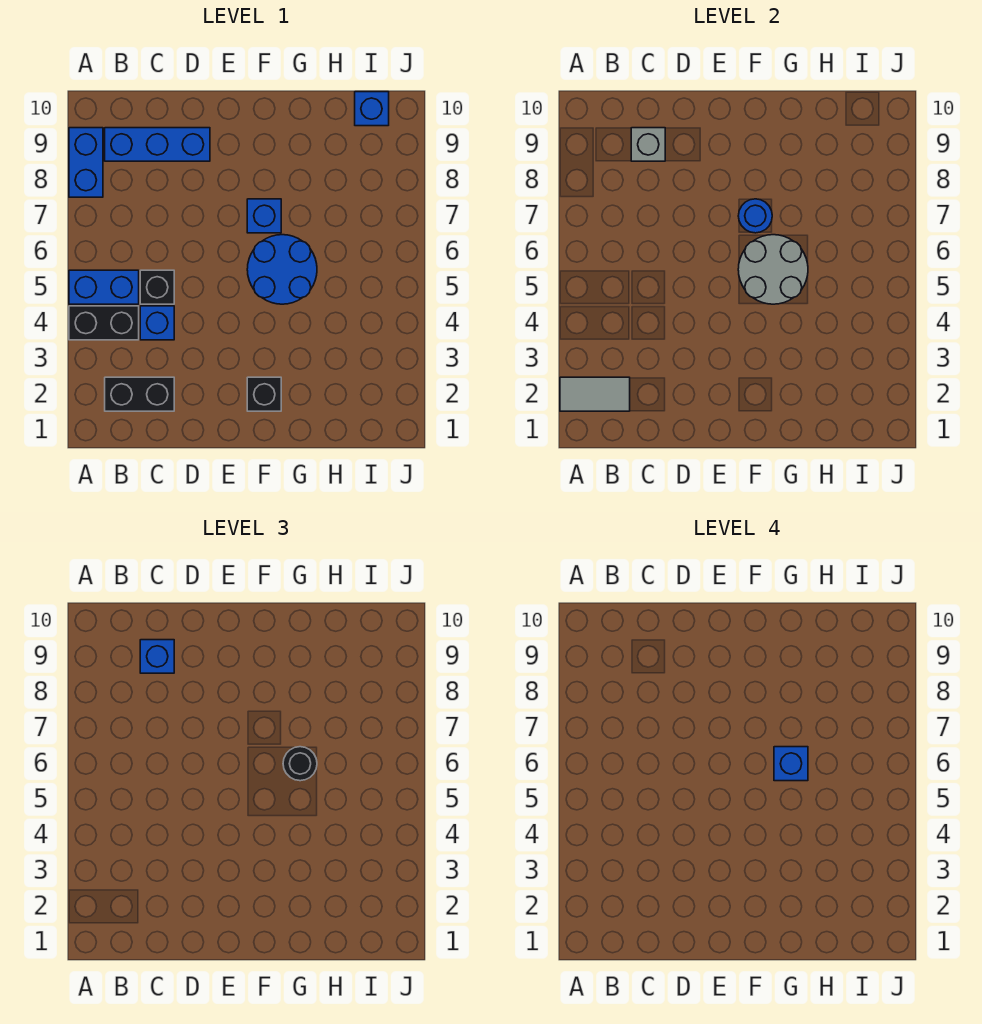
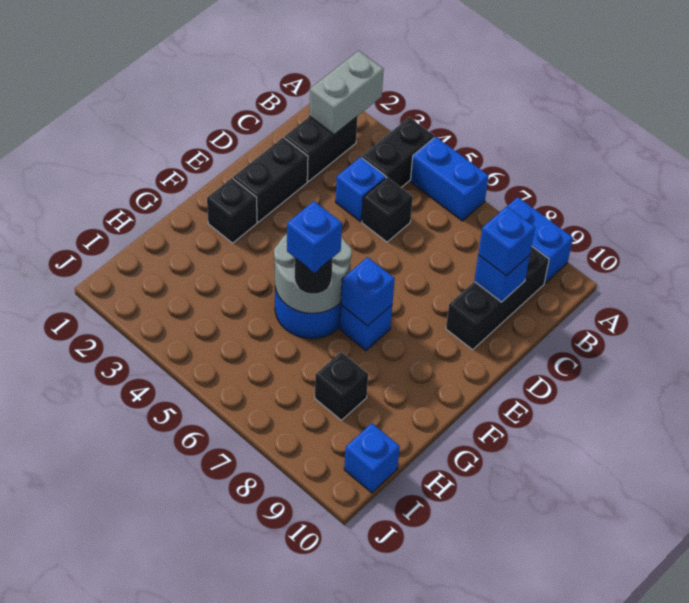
grey 1x2 tile [560,377,630,411] -> grey 1x2 brick [309,51,384,135]
blue 1x2 brick [69,270,139,304] -> blue 1x2 brick turned to [410,137,489,221]
blue 1x3 brick [105,128,210,161] -> black 1x3 brick [446,247,549,350]
grey 1x1 brick [631,128,665,161] -> blue 1x1 brick [474,255,530,302]
none -> black 1x2 brick [233,138,308,222]
blue 1x1 round brick [738,199,772,233] -> blue 1x1 brick [341,257,395,326]
none -> black 1x1 brick [315,352,368,420]

